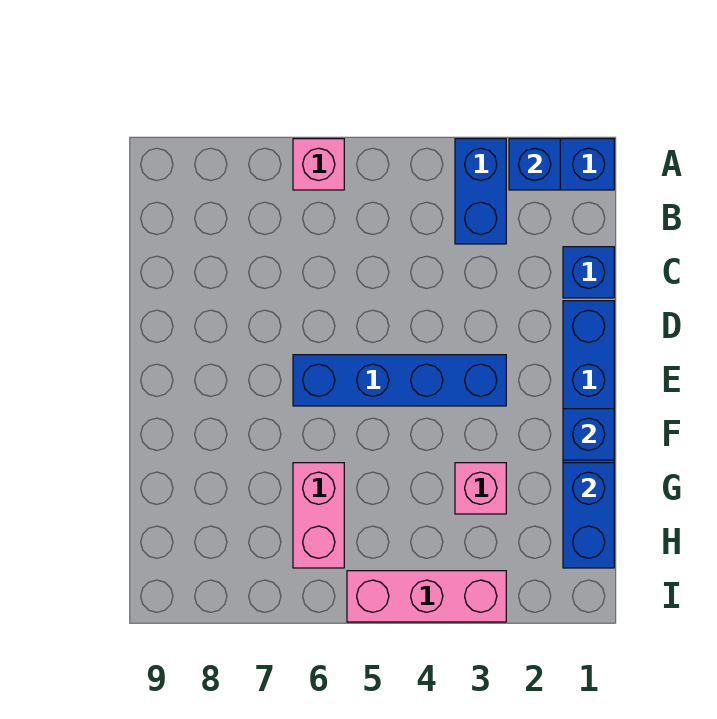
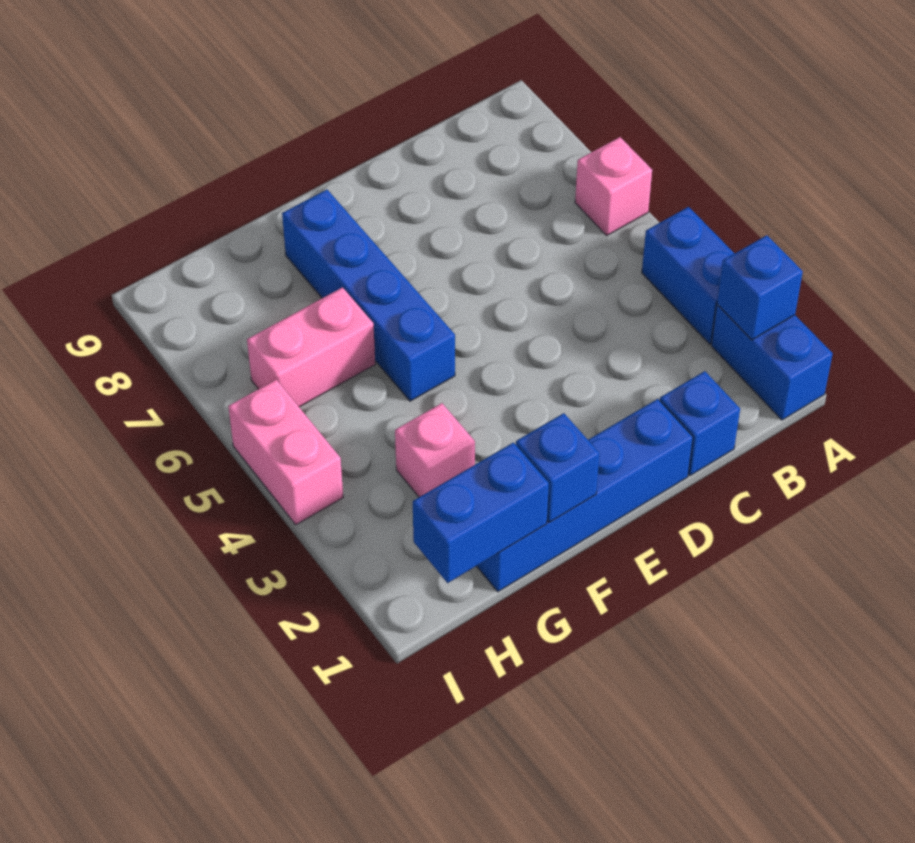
blue 1x2 brick [455,139,506,244] -> blue 1x2 brick turned to [642,207,734,344]
blue 1x4 brick [293,355,506,406] -> blue 1x4 brick moved to [282,190,455,401]
pink 1x3 brick [347,571,506,622] -> pink 1x2 brick [228,380,343,525]

